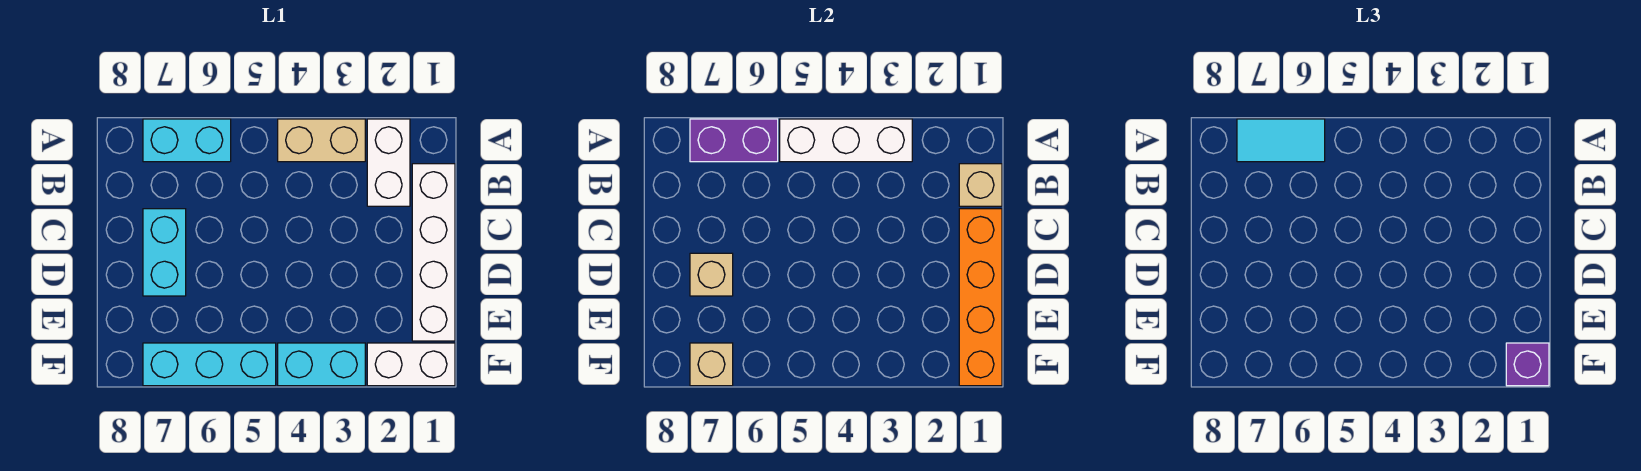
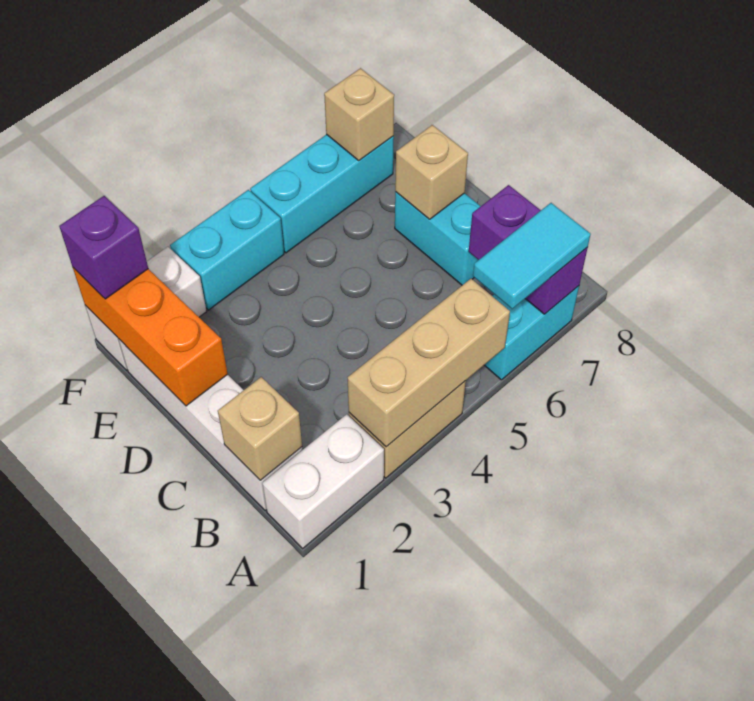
white 1x2 brick [367,119,410,206] -> white 1x2 brick turned to [262,414,384,548]
white 1x3 brick [780,119,912,162] -> tan 1x3 brick [348,279,510,447]
purple 1x2 brick [690,119,778,162] -> purple 1x2 brick turned to [469,185,588,314]
orange 1x4 brick [959,209,1002,386] -> orange 1x3 brick [73,268,228,406]

